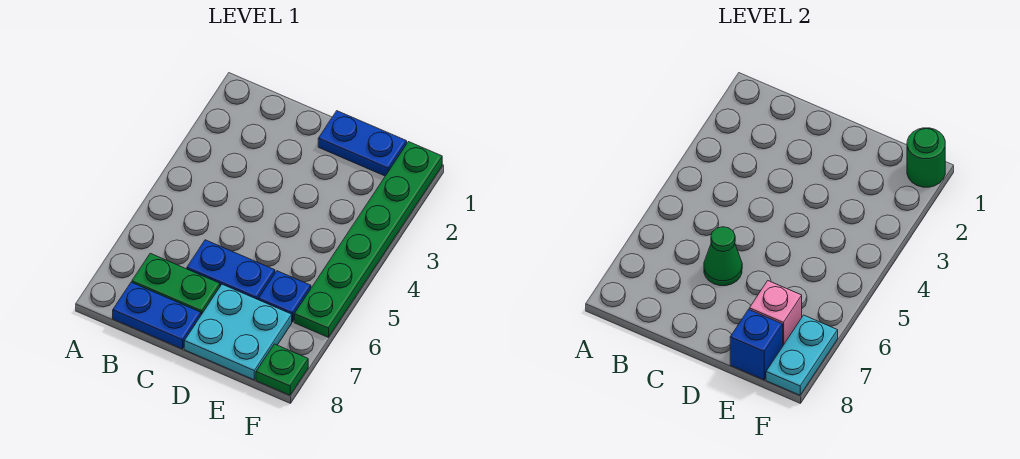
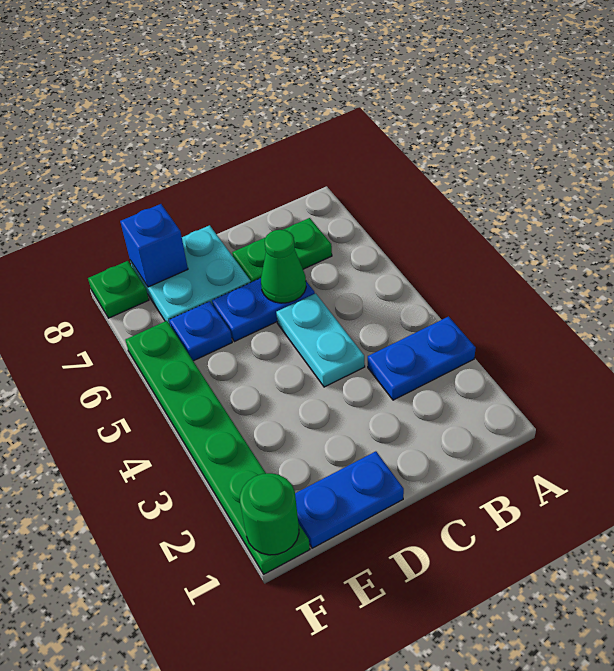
blue 1x2 plate [113,282,201,349] -> blue 1x2 plate moved to [368,316,476,400]
pink 1x1 brick [749,281,802,345] -> none
cyan 1x2 plate [766,315,838,395] -> cyan 1x2 plate moved to [276,293,365,387]

